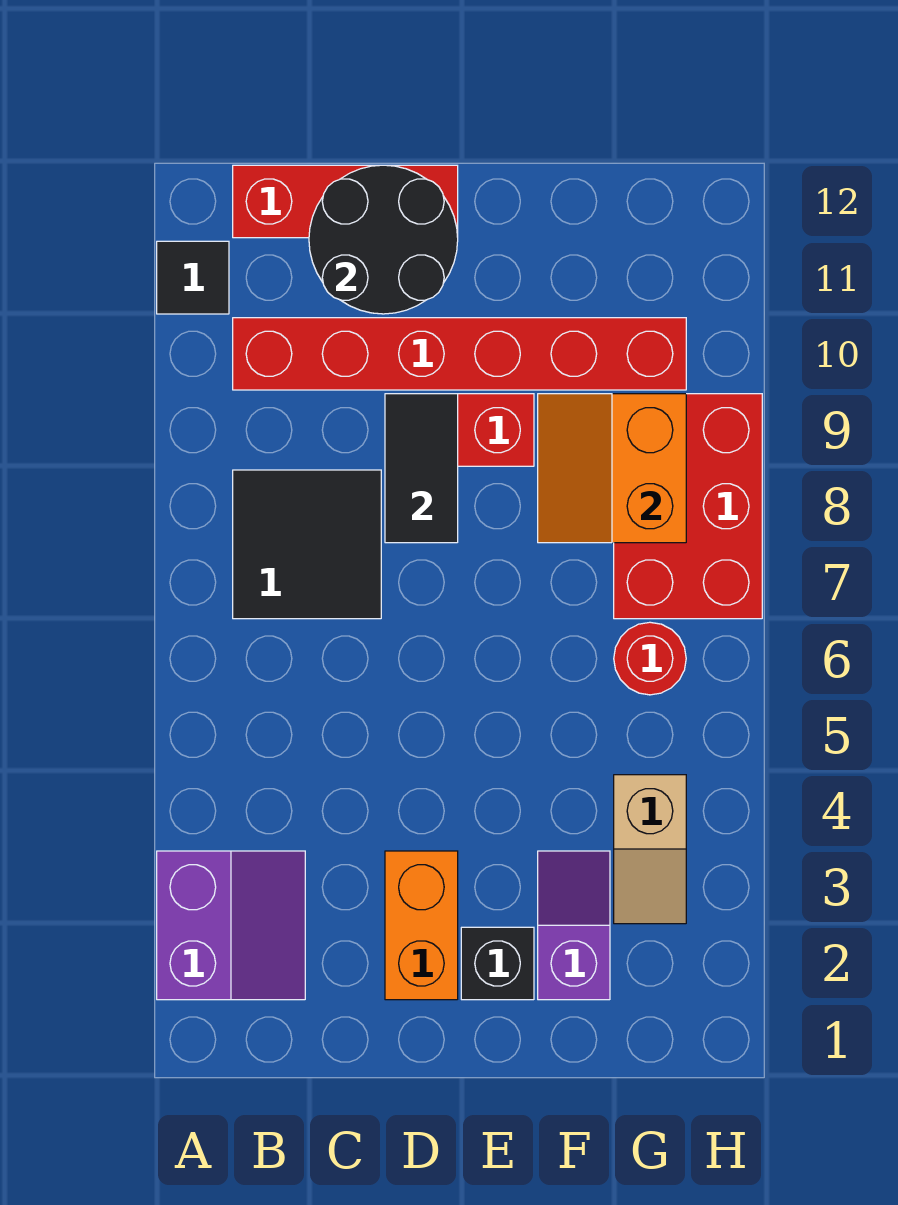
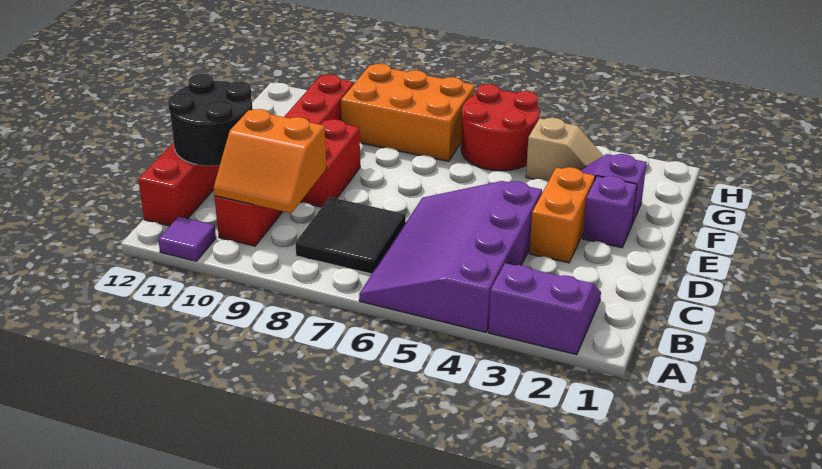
none -> purple 3x4 slope [359,181,542,332]
black 1x1 tile [157,241,229,314] -> purple 1x1 tile [158,216,216,261]
orange 1x2 brick [385,851,458,1000] -> orange 1x2 brick turned to [529,167,595,263]
black 1x2 tile [385,394,458,543] -> none
black 1x1 brick [461,927,534,1000] -> purple 1x1 brick [583,176,637,248]
orange 2x2 slope [538,394,686,543] -> orange 2x2 slope moved to [214,109,327,213]
red 1x1 round brick [614,622,686,695] -> red 2x2 round brick [461,84,540,171]
red 2x3 brick [614,394,762,619] -> orange 2x3 brick [341,64,475,161]

